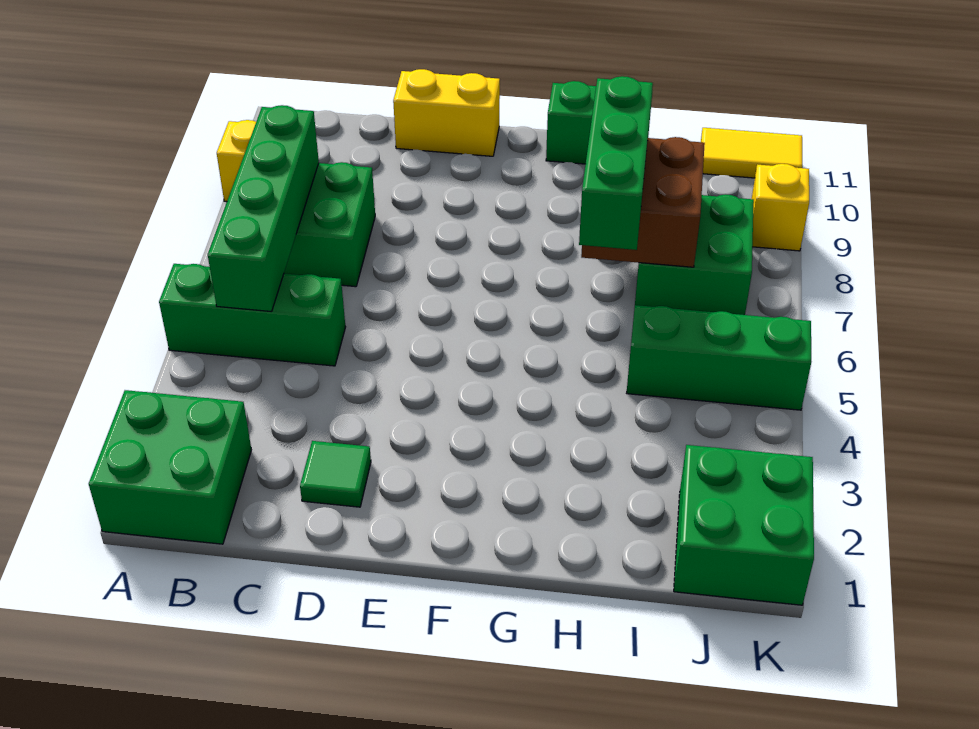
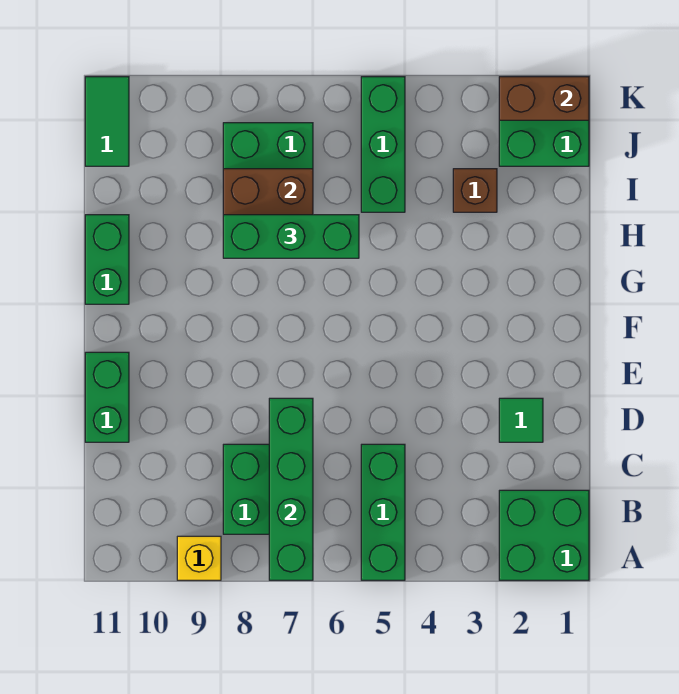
green 1x4 brick [208,105,319,312] -> green 1x4 brick turned to [269,398,313,580]
yellow 1x2 brick [393,69,500,156] -> green 1x2 brick [85,352,129,442]
none -> brown 1x1 brick [453,169,497,212]
yellow 1x2 tile [701,128,802,178] -> green 1x2 tile [85,77,129,166]
none -> brown 1x2 brick [499,77,589,120]
yellow 1x1 brick [752,164,809,251] -> none

